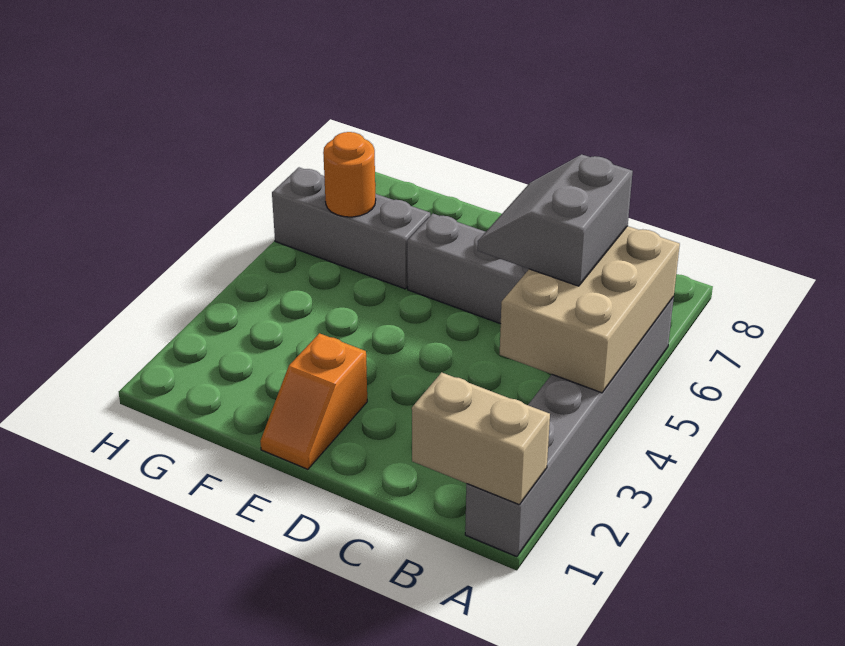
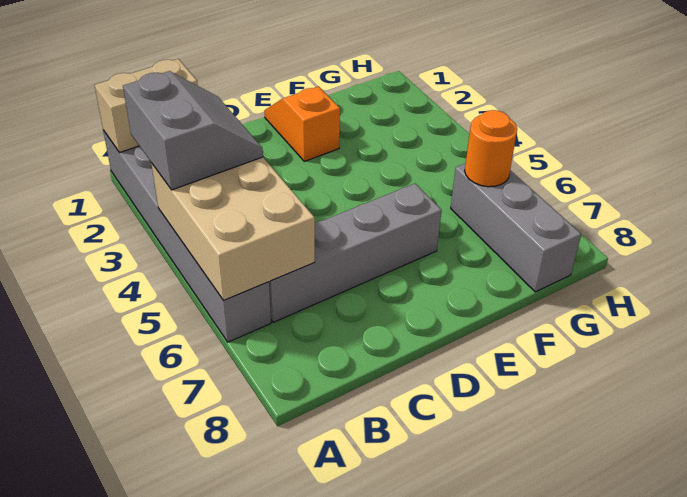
grey 2x2 slope [478,155,633,286] -> grey 2x2 slope moved to [123,71,263,190]
grey 1x3 brick [272,167,430,289] -> grey 1x3 brick turned to [451,163,581,292]

